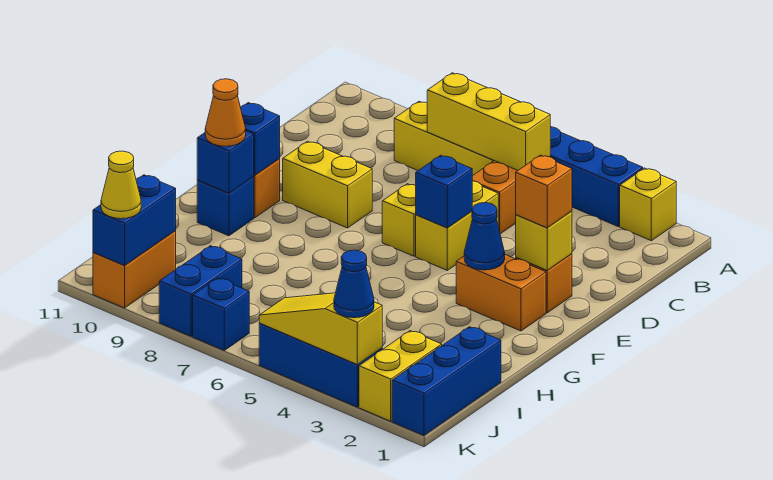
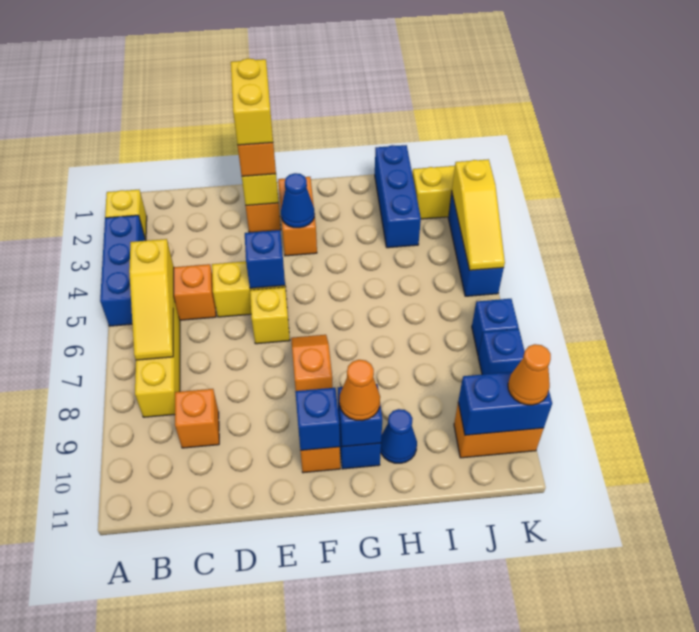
yellow 1x3 brick [427,73,550,170] -> yellow 1x3 slope [129,239,174,360]
none -> orange 1x1 brick [175,389,219,448]
yellow 1x2 brick [283,141,372,228] -> yellow 1x2 brick moved to [231,58,273,145]
none -> orange 1x2 slope [291,335,333,391]
blue 1x3 brick [392,327,501,435] -> blue 1x3 brick turned to [375,145,421,248]
blue 1x2 brick [159,246,242,336] -> blue 1x1 brick [478,329,525,375]
blue 1x1 cone [334,250,374,318] -> blue 1x1 cone moved to [381,409,417,463]
yellow 1x1 cone [101,151,141,219] -> orange 1x1 cone [508,344,551,405]

